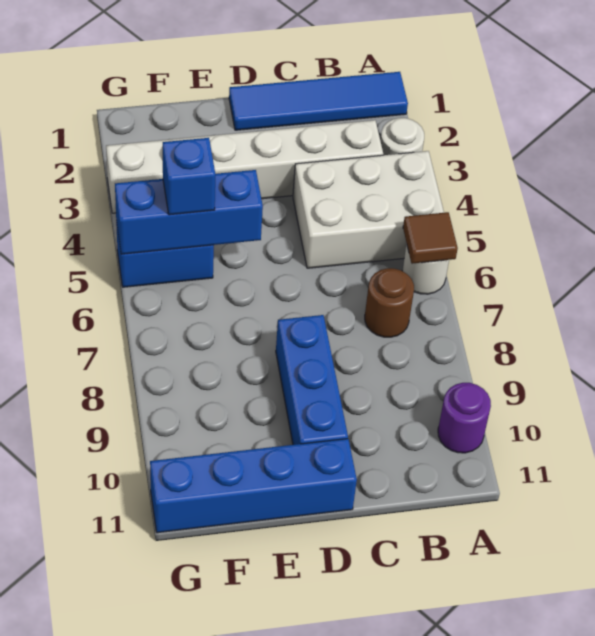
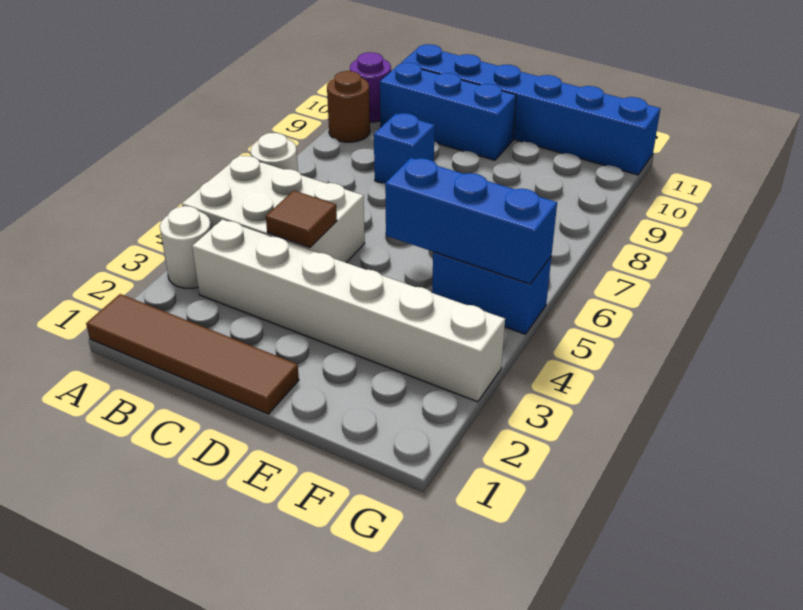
blue 1x4 tile [229,72,408,130] -> brown 1x4 tile [86,294,299,414]
brown 1x1 tile [403,212,458,264] -> brown 1x1 tile moved to [266,191,337,248]
brown 1x1 round brick [365,268,414,337] -> brown 1x1 round brick moved to [327,71,370,142]
blue 1x3 brick [276,315,348,445] -> blue 1x3 brick turned to [380,63,516,160]
blue 1x4 brick [150,439,357,533] -> blue 1x6 brick [402,44,660,175]
blue 1x1 brick [163,138,215,215] -> blue 1x1 brick moved to [374,113,435,184]

